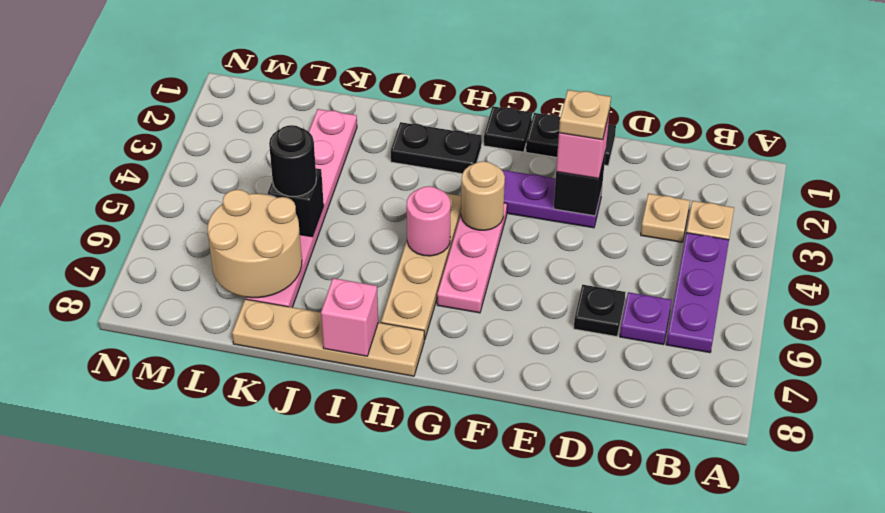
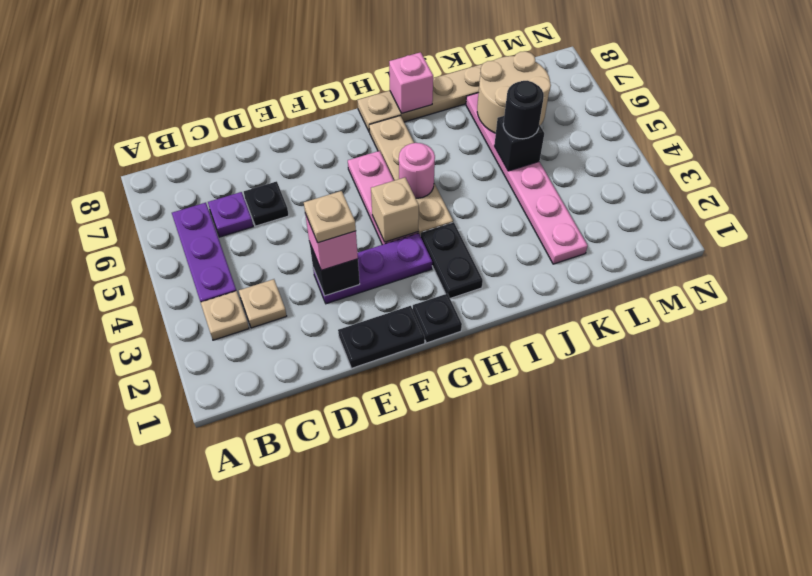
tan 1x1 round brick [461,161,505,230] -> tan 1x1 brick [371,177,419,242]
black 1x2 plate [391,122,482,174] -> black 1x2 plate turned to [421,222,483,298]

